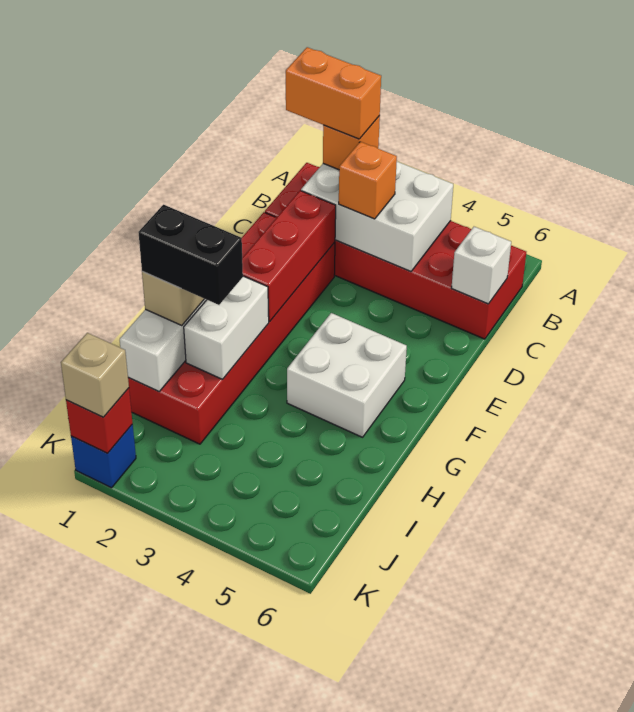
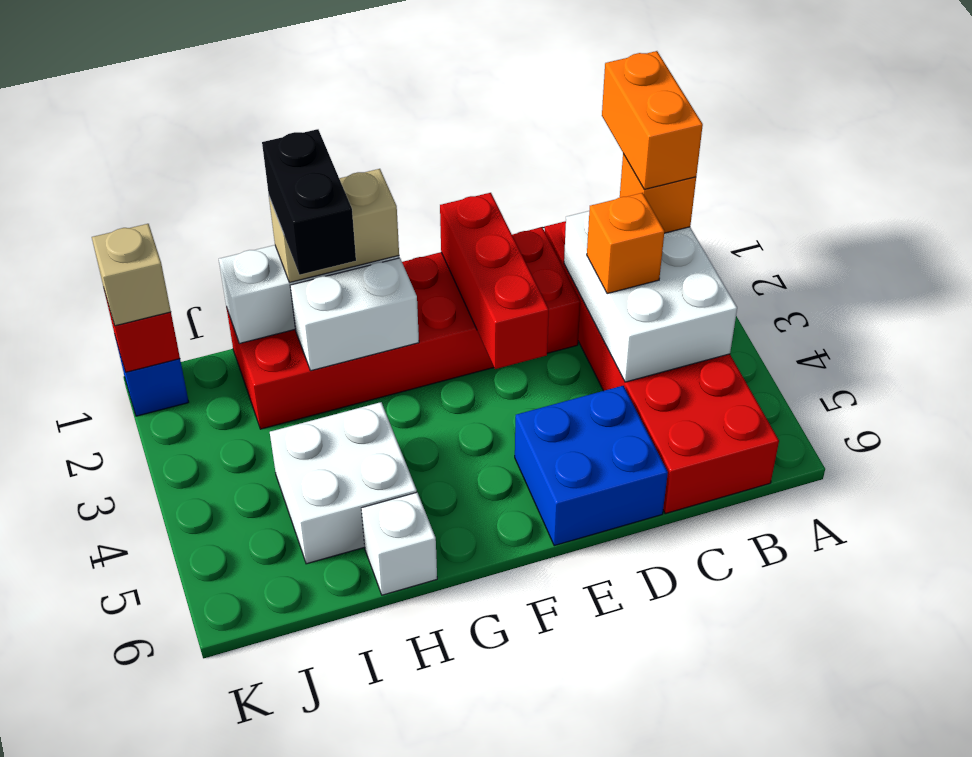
white 1x1 brick [451,227,511,304] -> white 1x1 brick moved to [361,492,437,595]
red 1x3 brick [242,191,336,321] -> red 1x3 brick turned to [440,193,549,369]
none -> blue 2x2 brick [515,386,668,546]
white 2x2 brick [287,313,407,437] -> white 2x2 brick moved to [270,402,417,564]

